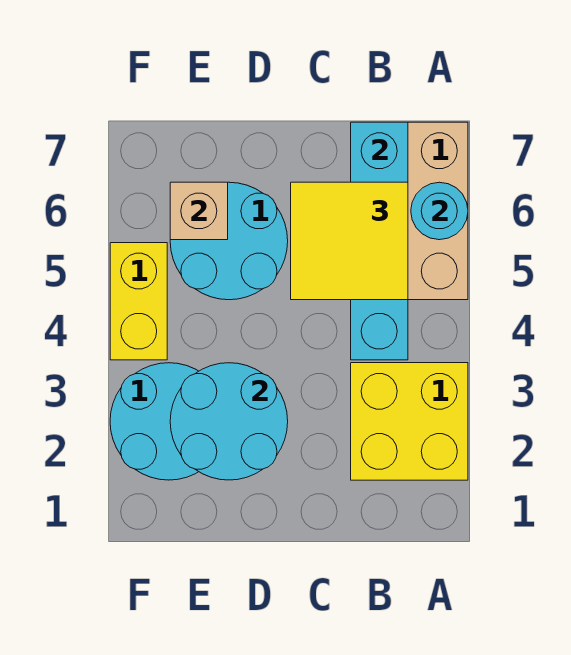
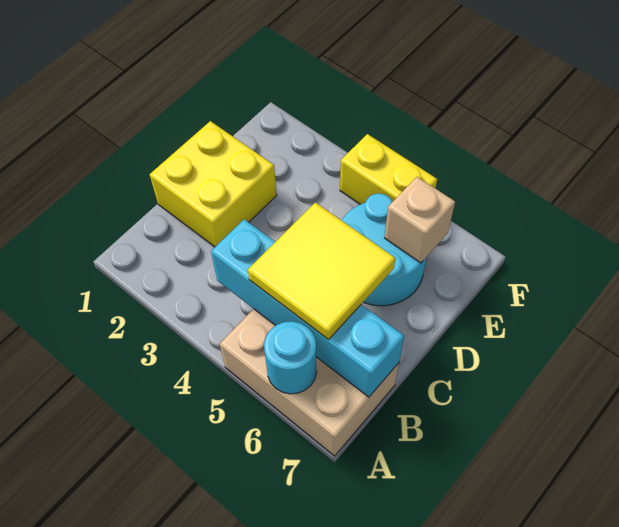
yellow 2x2 brick [351,363,468,480] -> yellow 2x2 brick moved to [150,121,277,247]
cyan 2x2 round brick [170,363,288,480] -> none
cyan 2x2 round brick [110,363,199,480] -> none

